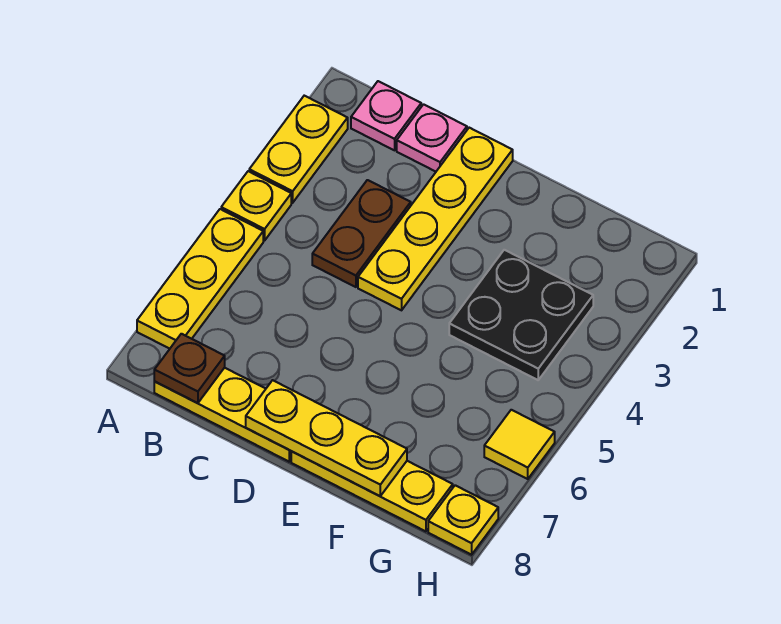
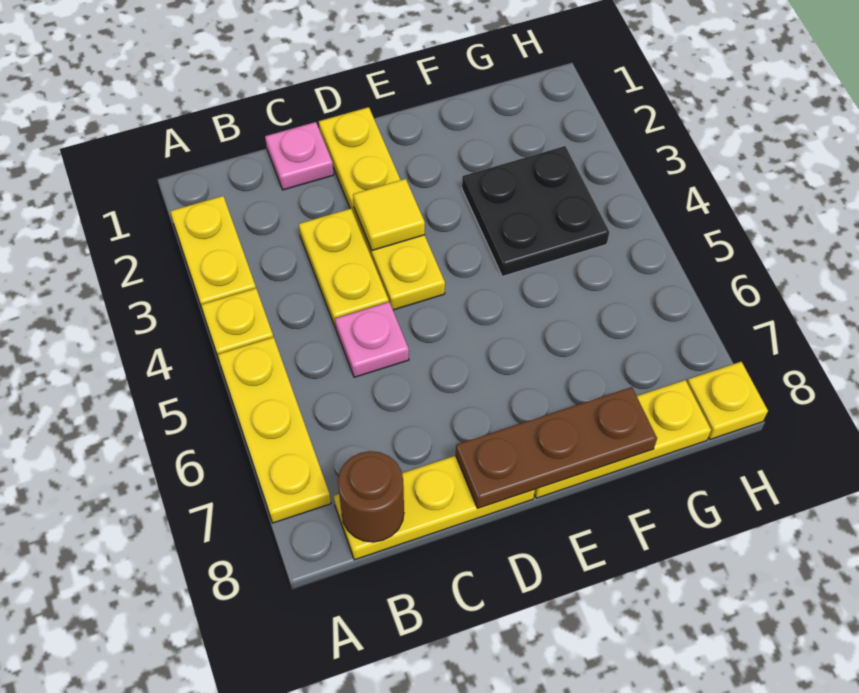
pink 1x1 plate [351,81,421,150] -> pink 1x1 plate moved to [335,302,409,377]
brown 1x1 plate [154,334,225,403] -> brown 1x1 round brick [338,451,404,542]
brown 1x2 plate [312,180,411,287] -> yellow 1x2 plate [299,209,389,328]
yellow 1x3 plate [246,380,407,496] -> brown 1x3 plate [456,387,657,508]
yellow 1x1 tile [484,410,555,479] -> yellow 1x1 tile moved to [353,179,425,250]

